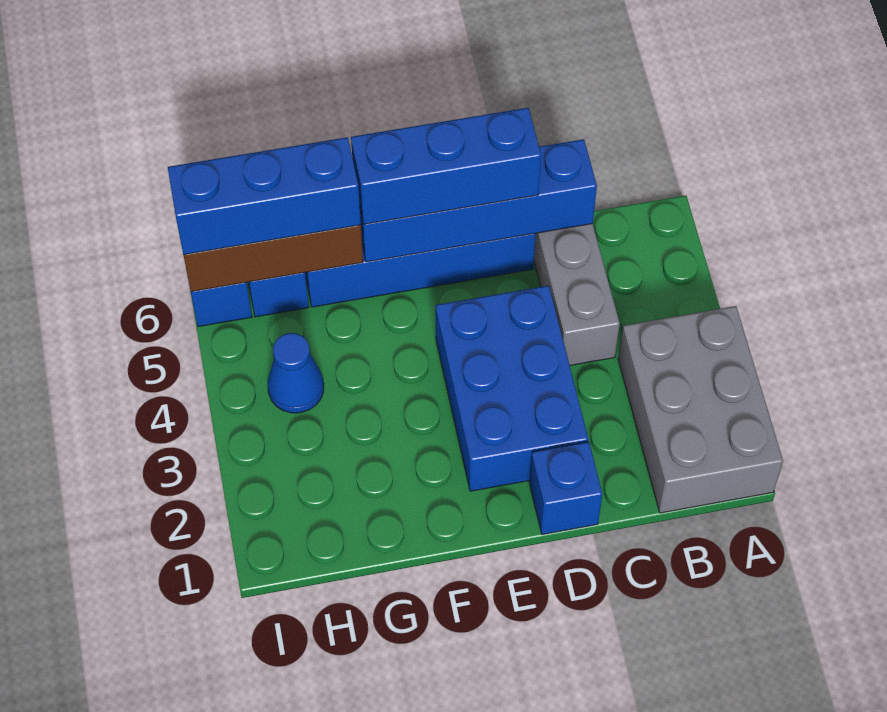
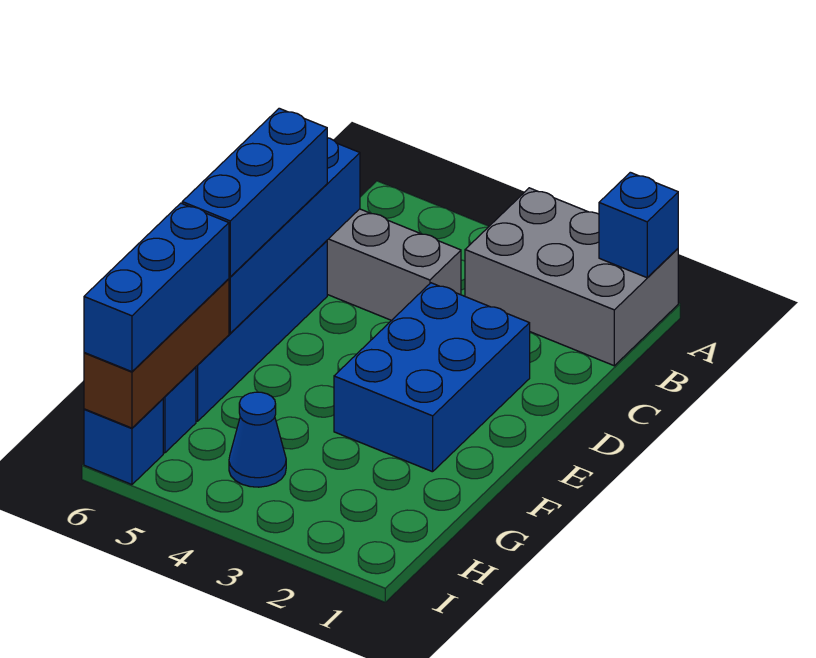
blue 1x1 brick [529,442,602,535] -> blue 1x1 brick moved to [599,172,678,278]
blue 2x3 brick [436,286,588,491] -> blue 2x3 brick turned to [334,283,530,472]

